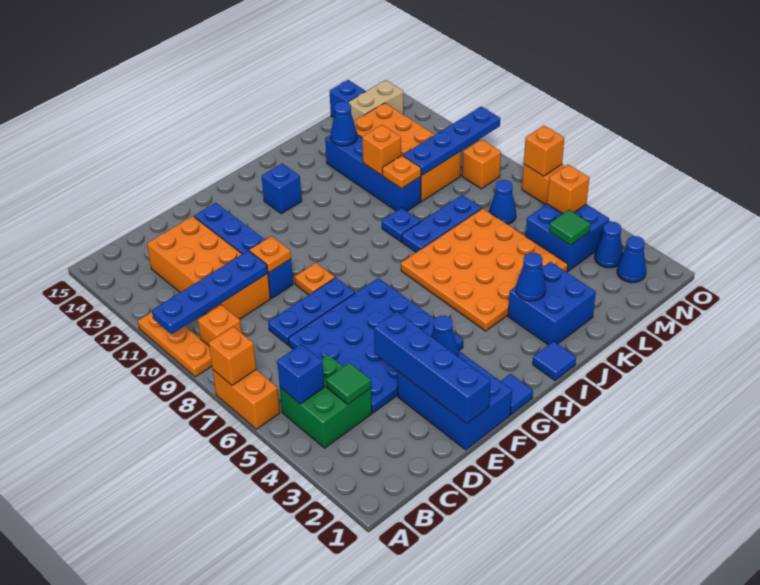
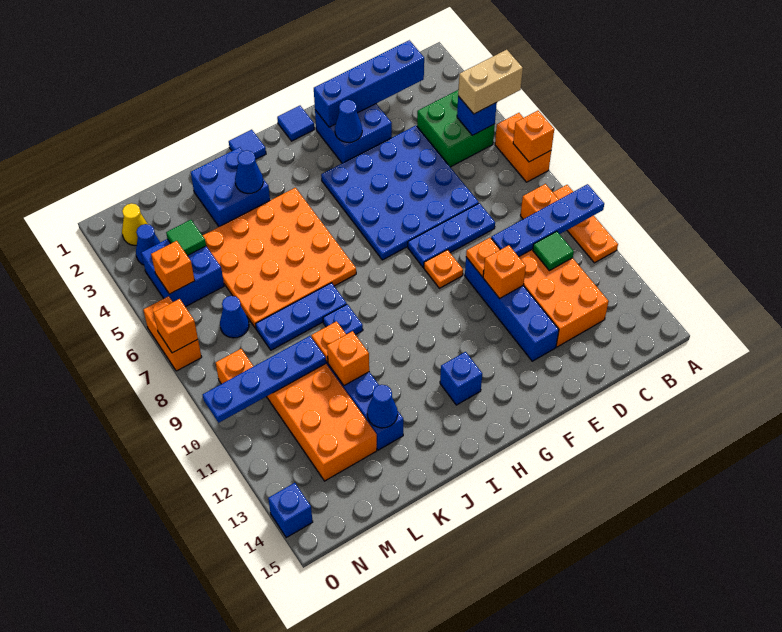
green 1x1 tile [326,363,371,404] -> green 1x1 tile moved to [533,231,574,271]
blue 2x3 brick [397,350,512,450] -> blue 2x2 brick [315,104,392,163]
blue 1x4 brick [374,311,490,424] -> blue 1x4 brick turned to [314,40,424,127]
none -> orange 1x1 brick [483,245,526,298]
tan 1x2 brick [348,80,403,121] -> tan 1x2 brick moved to [458,50,523,114]
blue 1x1 brick [330,80,365,118] -> blue 1x1 brick moved to [268,483,313,537]
blue 1x1 cone [617,236,646,283] -> yellow 1x1 cone [122,203,147,245]

